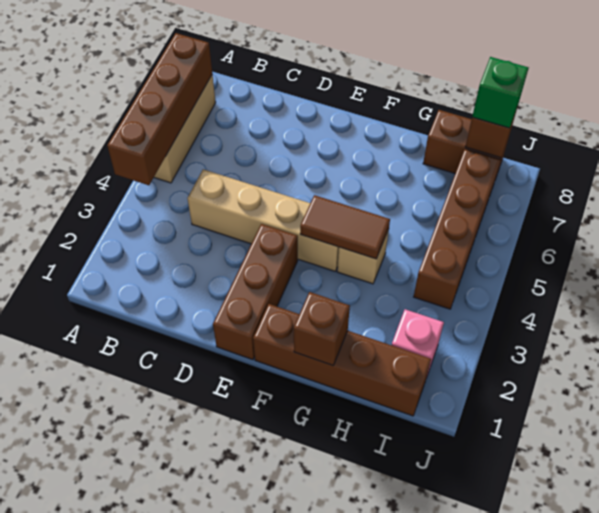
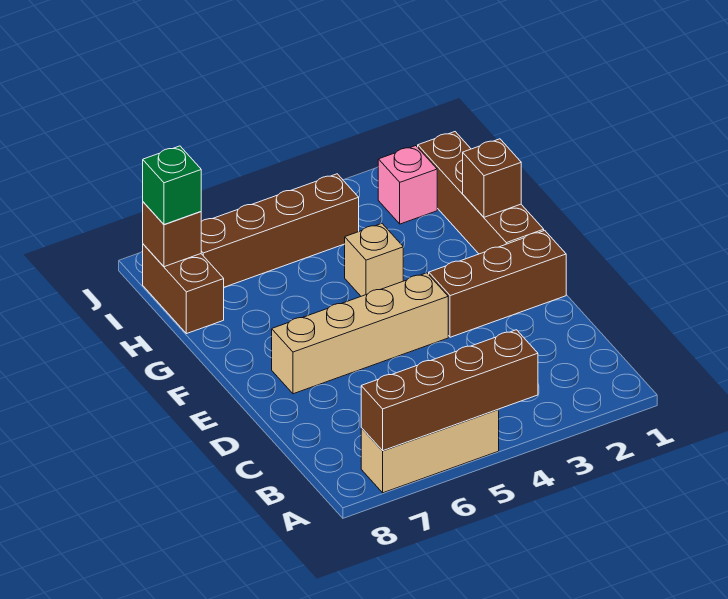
tan 1x4 brick [188,169,339,271] -> tan 1x4 brick turned to [272,273,448,394]
brown 1x2 tile [300,195,390,259] -> none

